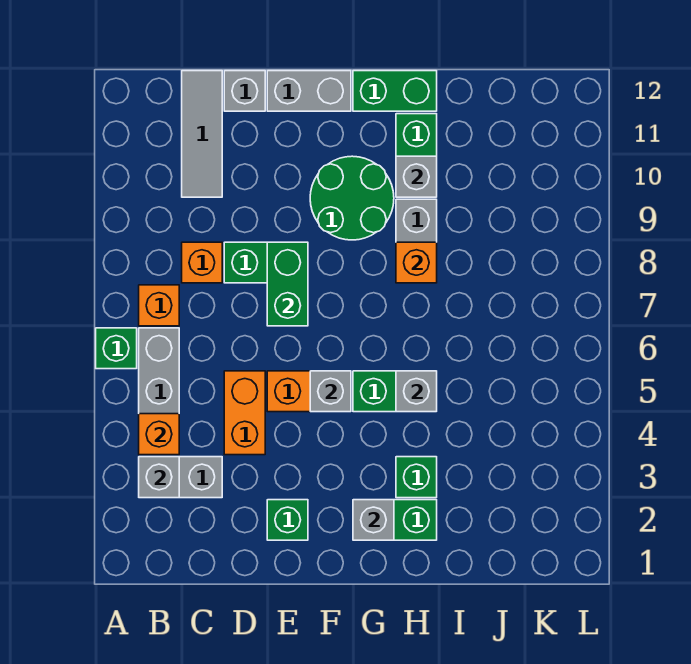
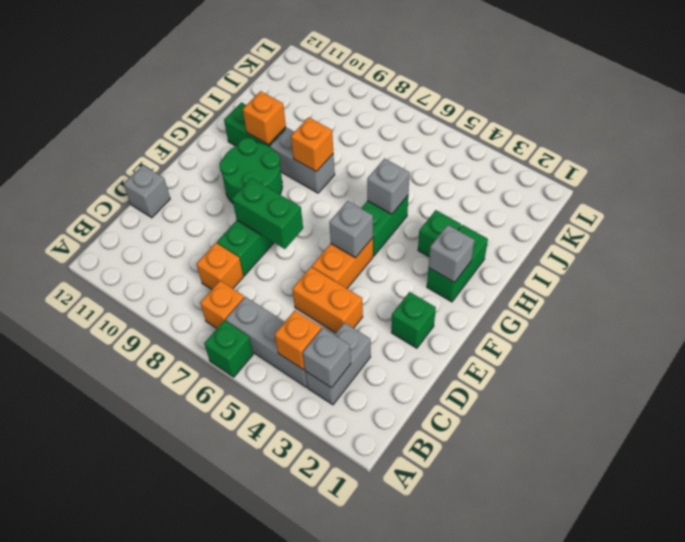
grey 1x3 tile [182,71,222,197] -> none
grey 1x2 brick [267,71,351,111] -> none
green 1x2 brick [353,71,437,111] -> none
grey 1x1 brick [396,156,437,197] -> orange 1x1 brick [243,91,286,145]

